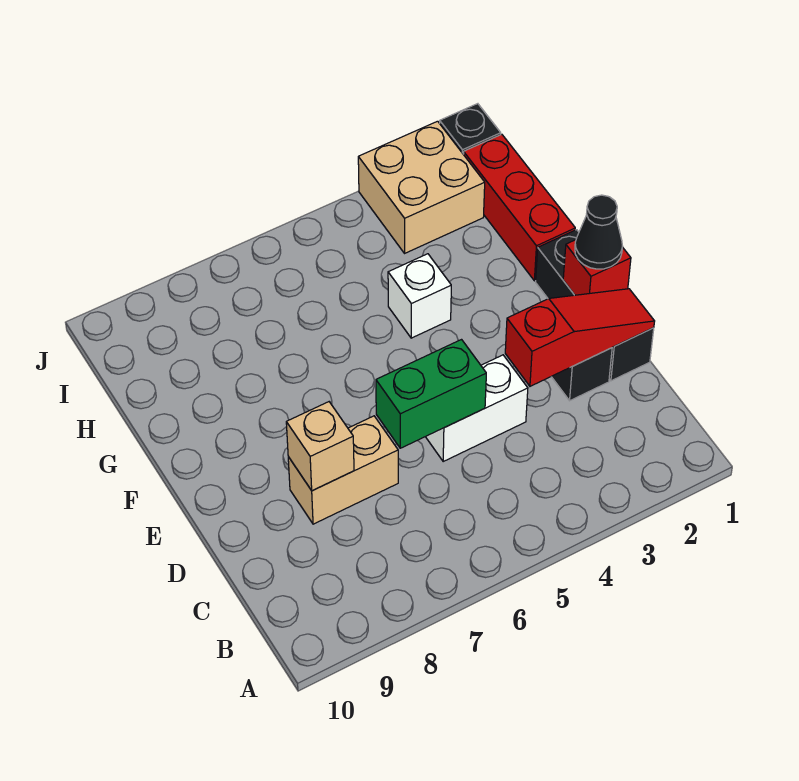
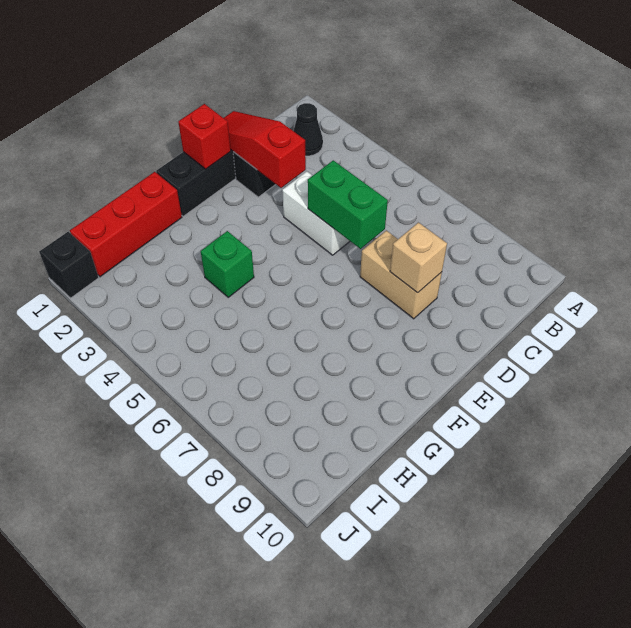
black 1x1 cone [575,195,623,269] -> black 1x1 cone moved to [294,103,323,156]
white 1x1 brick [388,254,451,338] -> green 1x1 brick [201,231,254,297]
tan 2x2 brick [358,121,485,253] -> none

